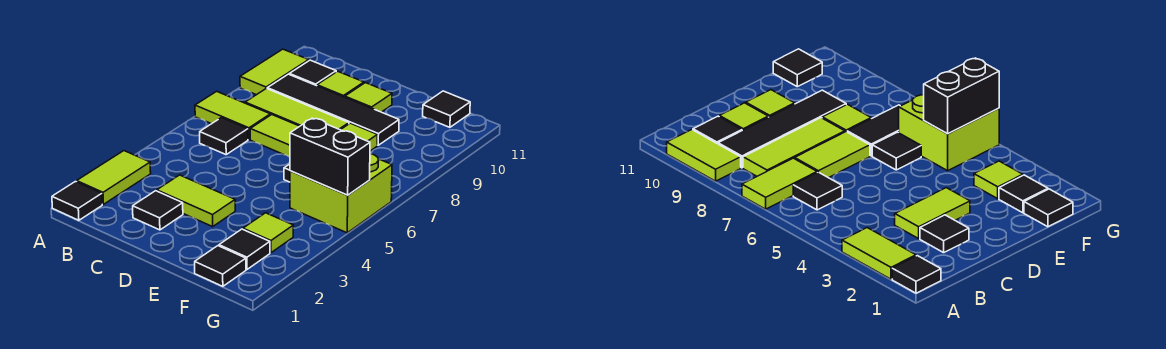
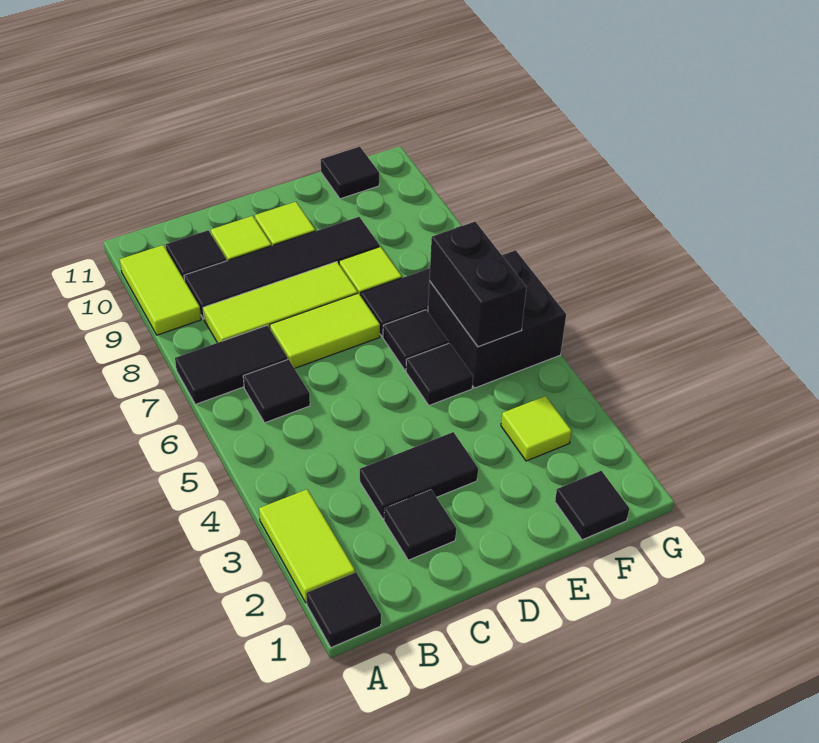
lime 1x2 tile [195,91,270,140] -> black 1x2 tile [175,325,288,404]
lime 1x2 tile [157,175,235,227] -> black 1x2 tile [360,432,478,519]
black 1x1 tile [219,229,270,269] -> black 1x1 tile moved to [406,343,473,405]
lime 2x2 brick [290,154,392,233] -> black 2x2 brick [428,250,566,388]
black 1x2 brick [290,118,370,195] -> black 1x2 brick turned to [429,222,526,347]

